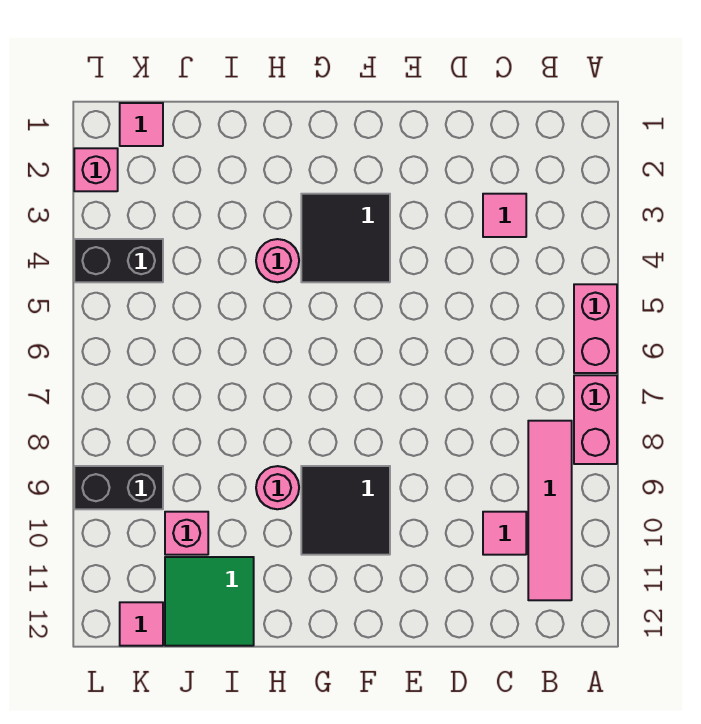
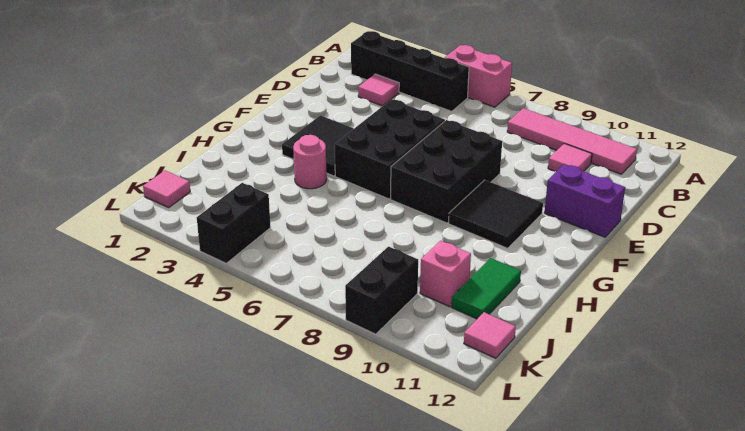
pink 1x2 brick [574,375,617,464] -> none
none -> black 1x4 brick [351,31,469,111]
none -> black 2x3 brick [335,99,445,199]
none -> black 2x3 brick [391,120,502,223]
none -> purple 1x2 brick [545,164,625,237]
pink 1x1 round brick [256,466,299,509] -> none
green 2x2 tile [165,557,254,646] -> green 1x2 tile [452,258,521,319]
pink 1x1 brick [74,148,118,191] -> none

